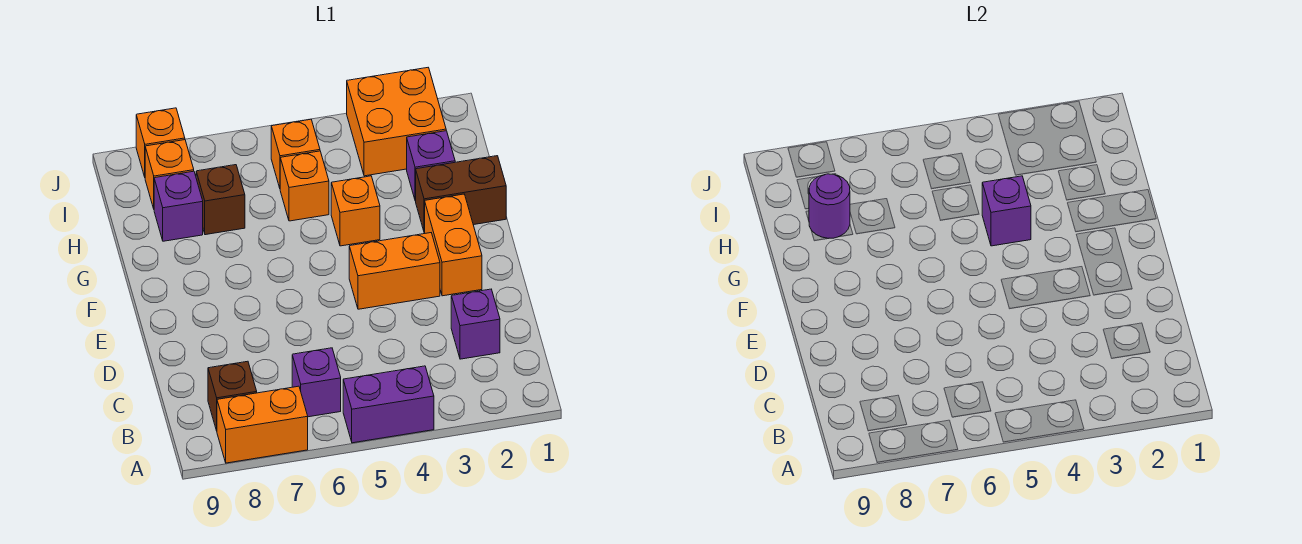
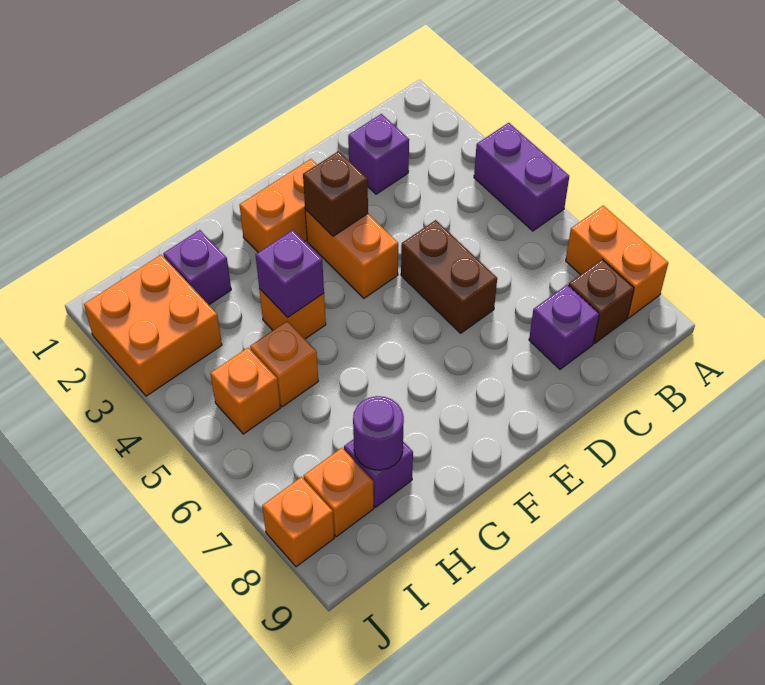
purple 1x1 brick [292,348,341,417] -> purple 1x1 brick moved to [529,285,599,369]
brown 1x2 brick [416,156,506,233] -> brown 1x2 brick moved to [401,220,497,333]
brown 1x1 brick [196,165,245,235] -> brown 1x1 brick moved to [303,151,368,236]

